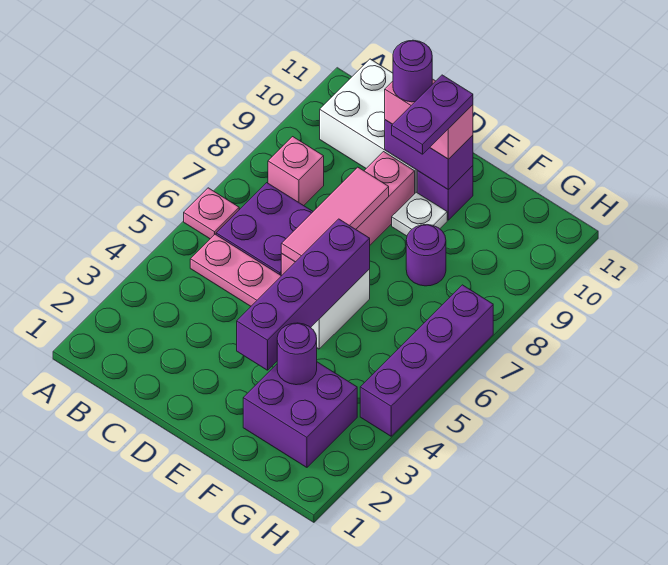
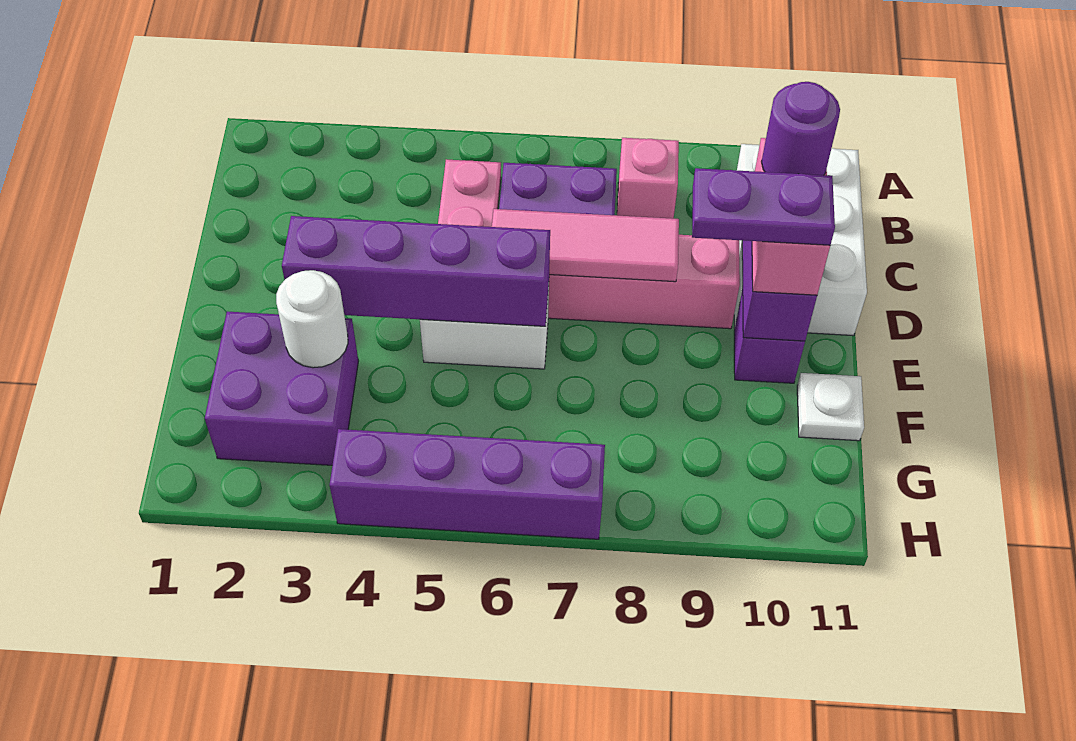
pink 1x1 plate [184,188,239,239] -> none
white 1x1 plate [392,192,447,236] -> white 1x1 plate moved to [797,373,864,441]
purple 1x1 round brick [277,323,317,385] -> white 1x1 round brick [276,270,348,368]
purple 1x1 round brick [406,225,446,286] -> none

